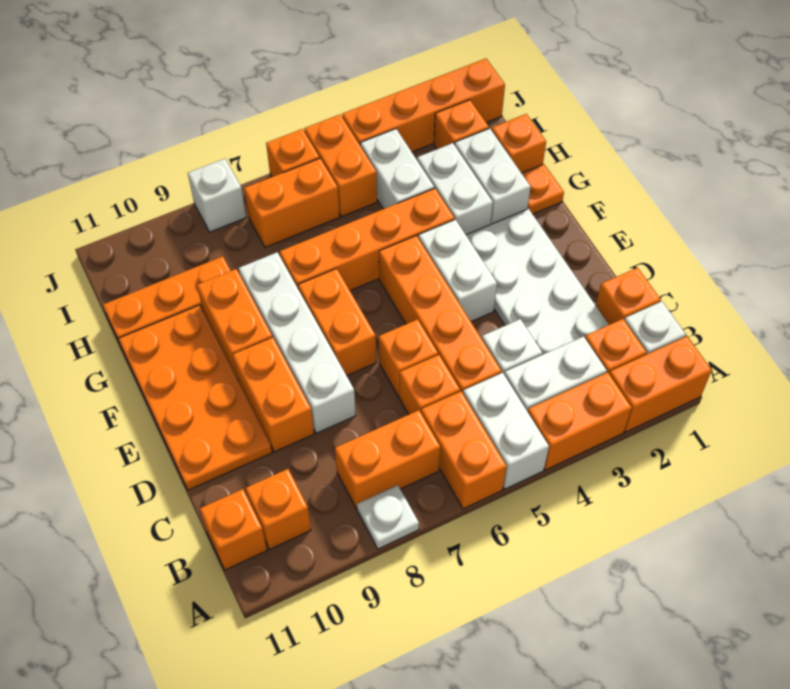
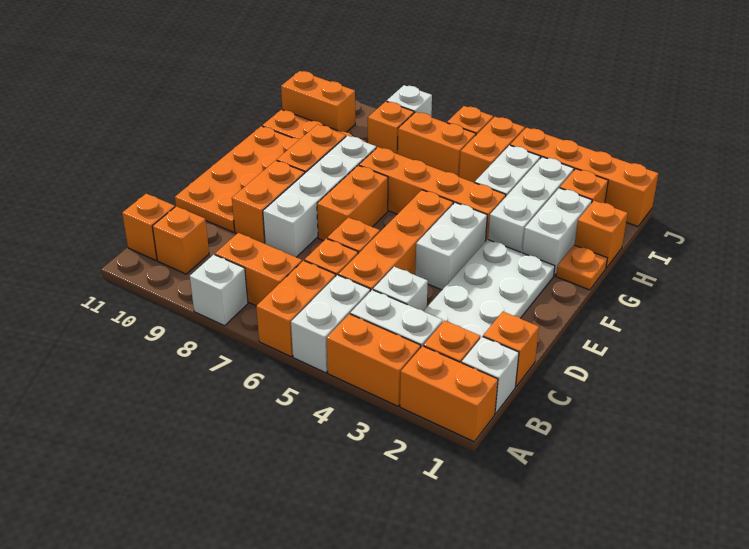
white 1x1 plate [357,485,419,549] -> white 1x1 brick [190,255,248,326]
white 1x2 brick [417,143,493,235] -> white 1x3 brick [488,157,574,253]
none -> orange 1x1 brick [368,101,414,154]
none -> orange 1x2 brick [281,71,355,132]

